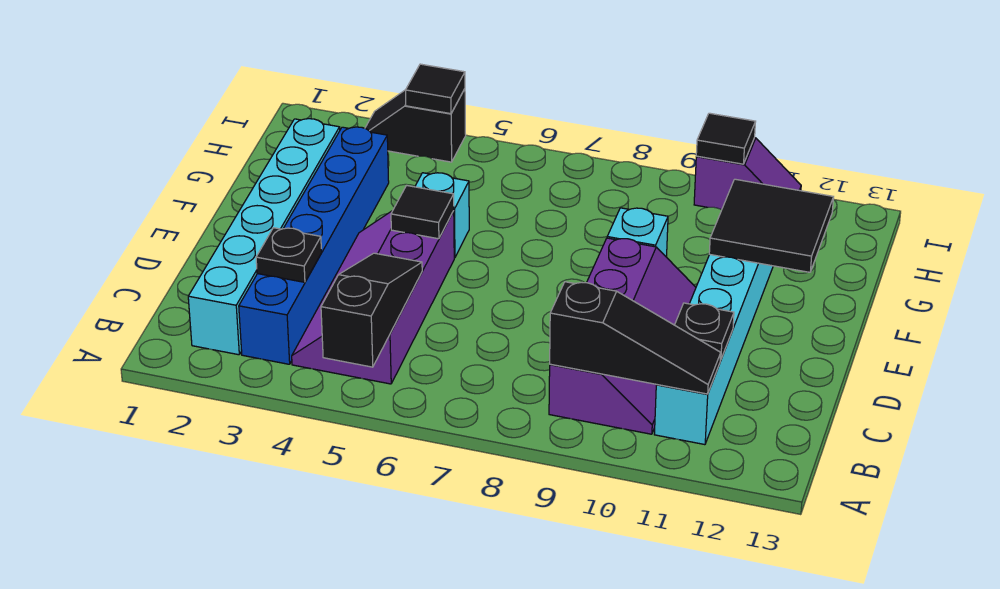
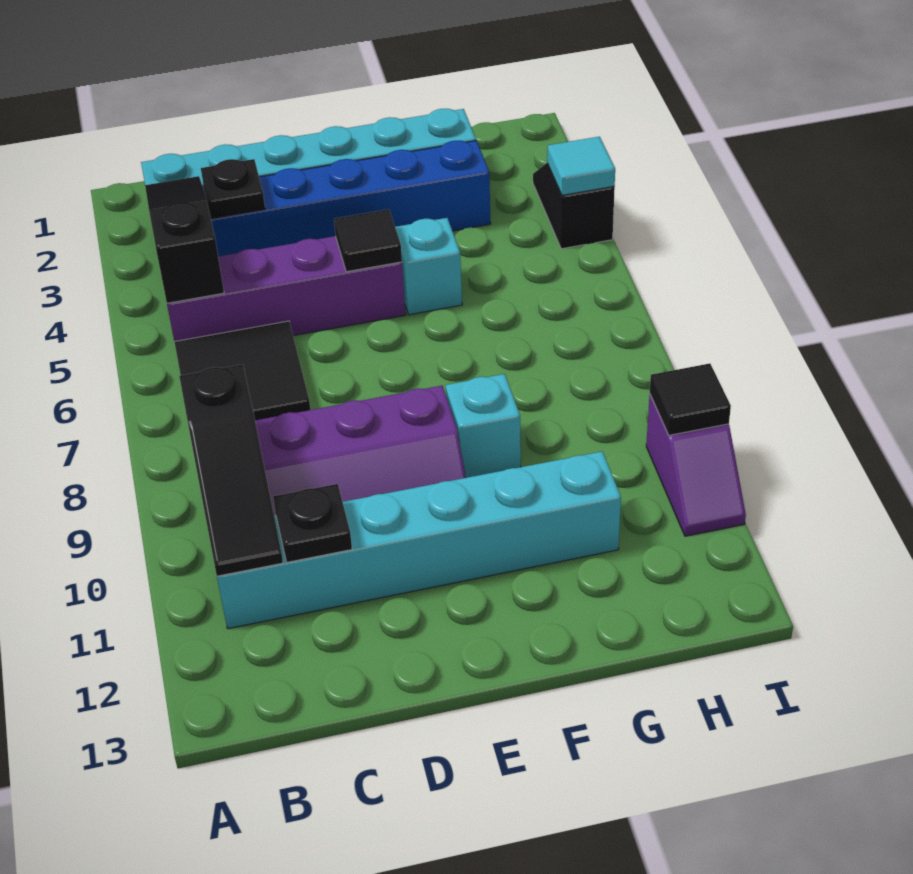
black 1x3 slope [321,253,422,367] -> black 1x3 slope turned to [145,176,224,303]
black 2x2 tile [709,179,833,272] -> black 2x2 tile moved to [174,321,310,420]
black 1x1 tile [406,64,465,114] -> cyan 1x1 tile [547,137,615,195]

